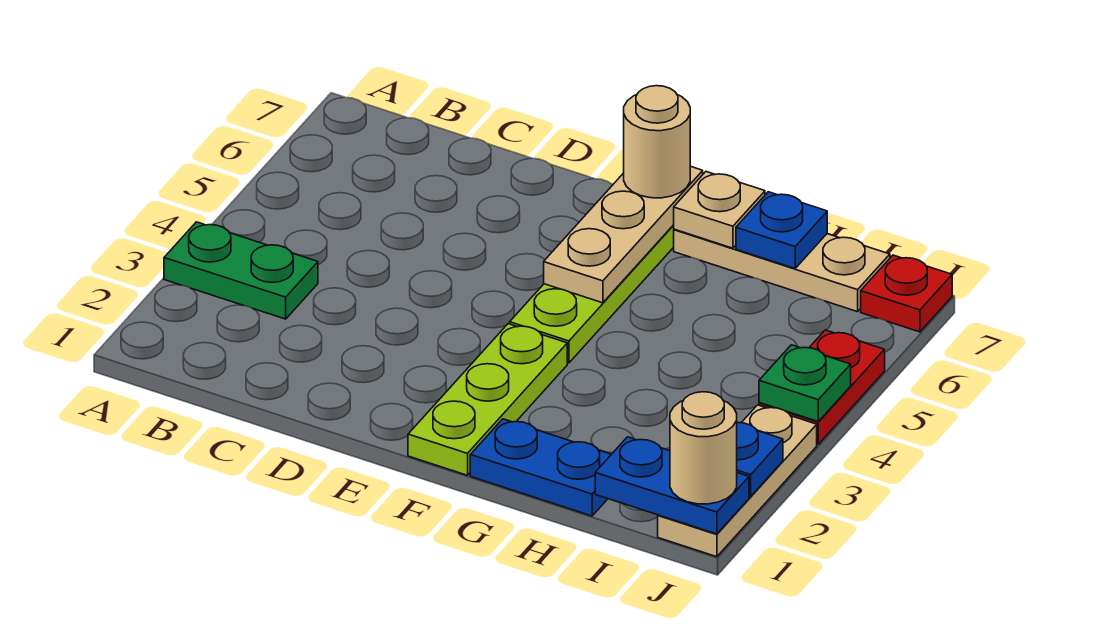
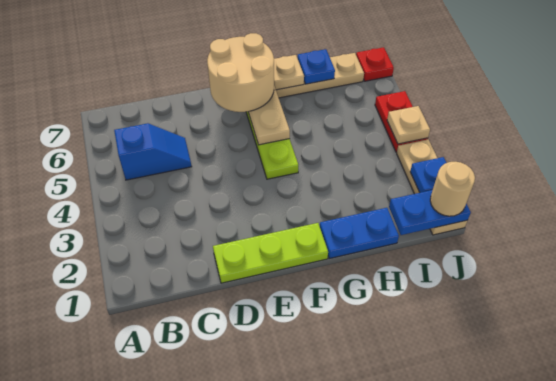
green 1x2 plate [164,222,318,319] -> none
none -> blue 1x2 slope [114,123,192,180]
lime 1x3 plate [408,324,567,475] -> lime 1x3 plate turned to [213,223,328,283]
tan 1x1 round brick [624,86,690,198] -> tan 2x2 round brick [207,33,274,112]
green 1x1 plate [759,345,851,421] -> tan 1x1 plate [387,106,430,144]

